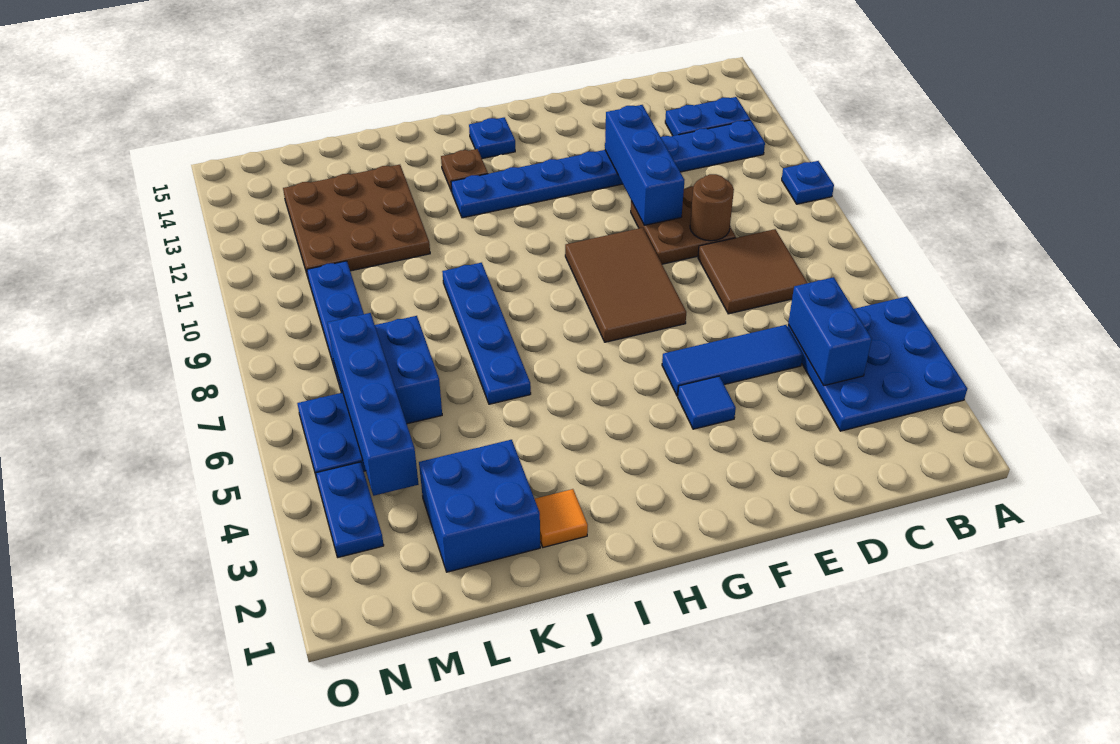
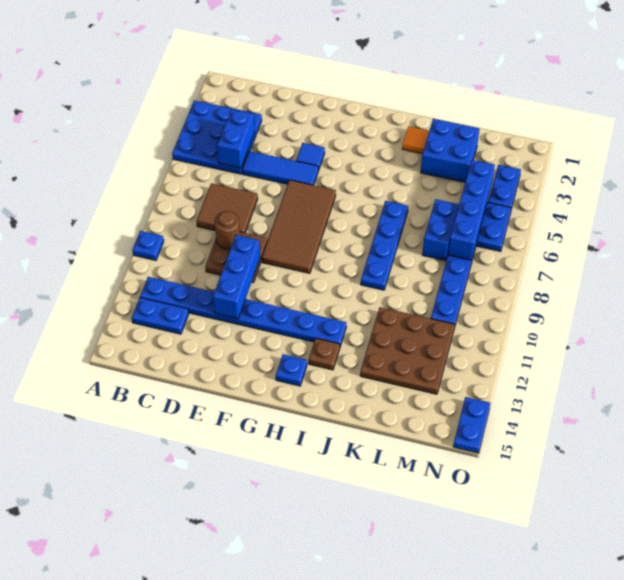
brown 2x3 tile [565,228,686,342] -> brown 2x4 tile [262,180,336,273]
none -> blue 1x2 plate [453,397,491,453]

